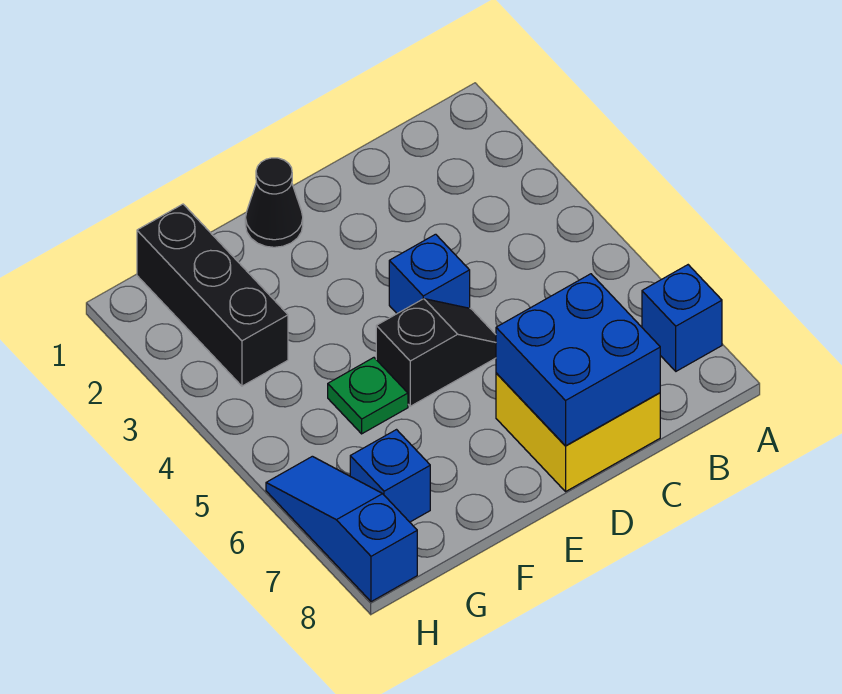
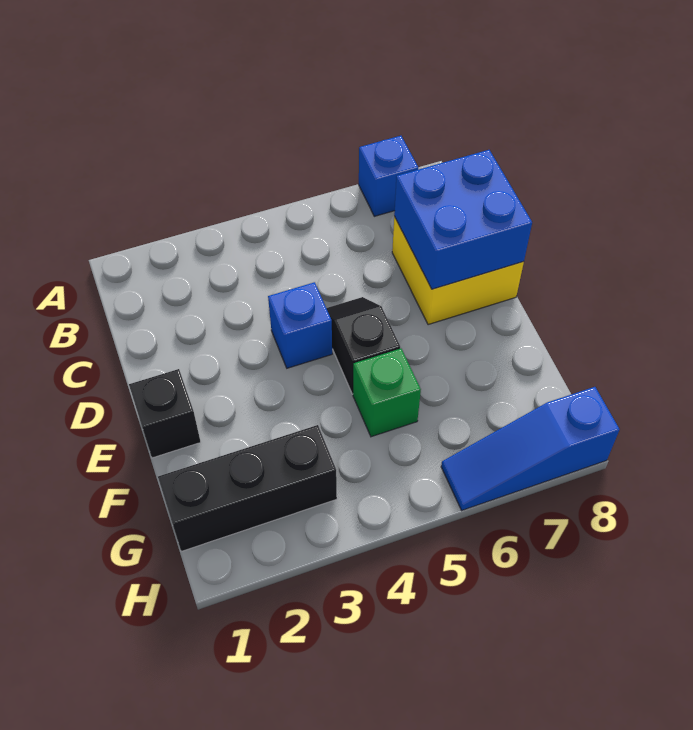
black 1x1 cone [245,158,303,247] -> black 1x1 brick [129,369,201,458]
green 1x1 plate [328,358,408,434] -> green 1x1 brick [353,348,421,437]
blue 1x1 brick [350,430,430,522] -> none

